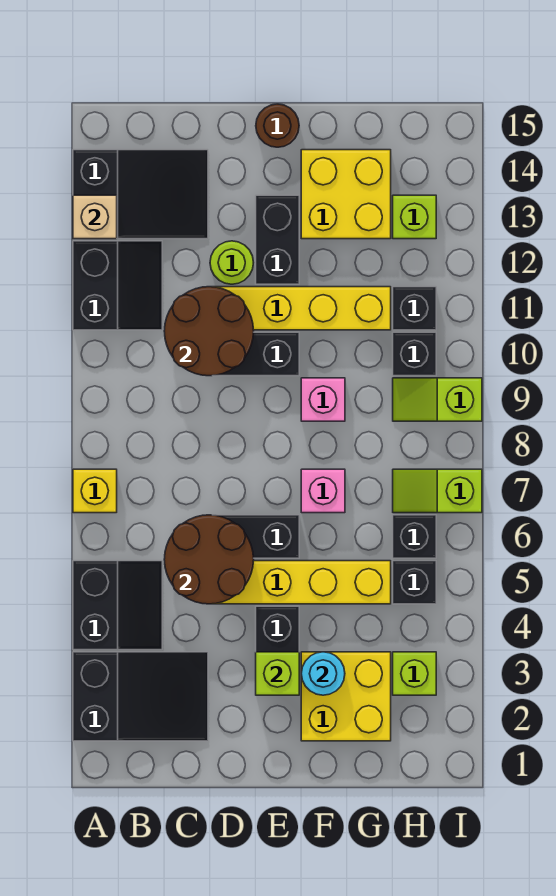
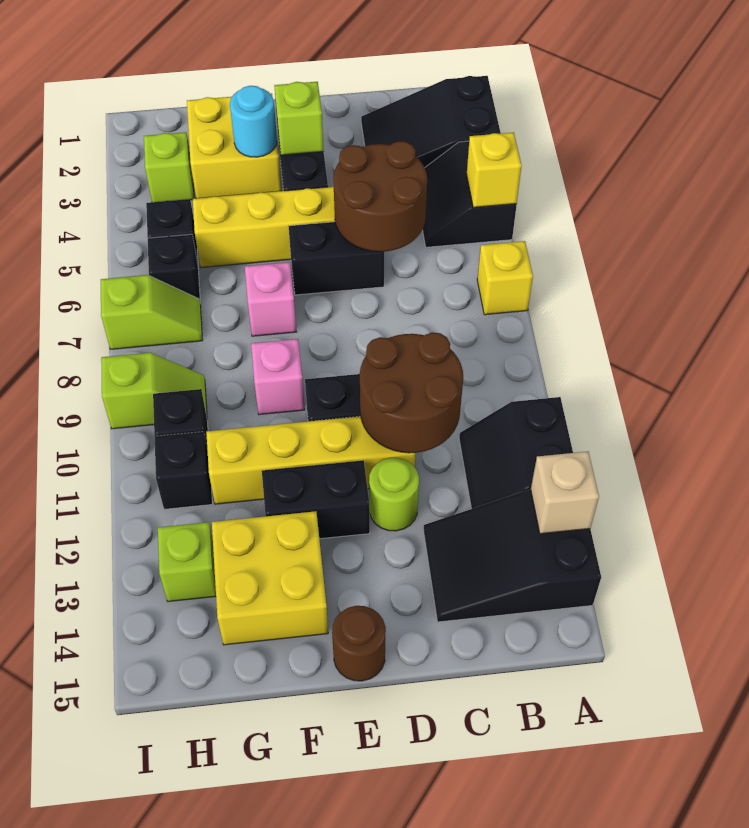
none -> yellow 1x1 brick [467,132,522,207]
black 1x2 brick [256,195,299,284] -> black 1x2 brick turned to [262,460,370,539]

